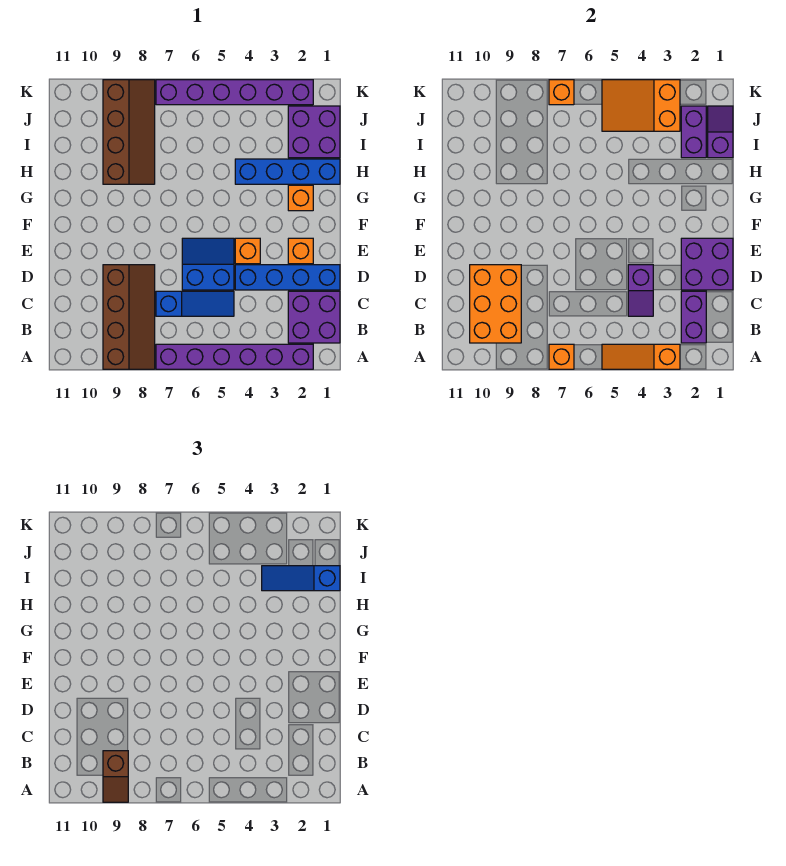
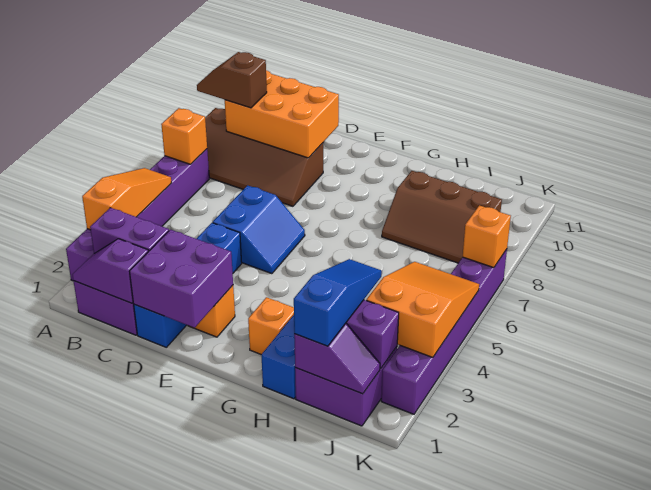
purple 1x2 slope [628,265,653,316] -> purple 1x2 slope moved to [72,239,148,303]
blue 1x3 slope [156,291,234,316] -> none
orange 1x1 brick [235,238,260,264] -> none
brown 2x4 slope [103,80,155,184] -> brown 2x3 slope [382,171,502,263]

